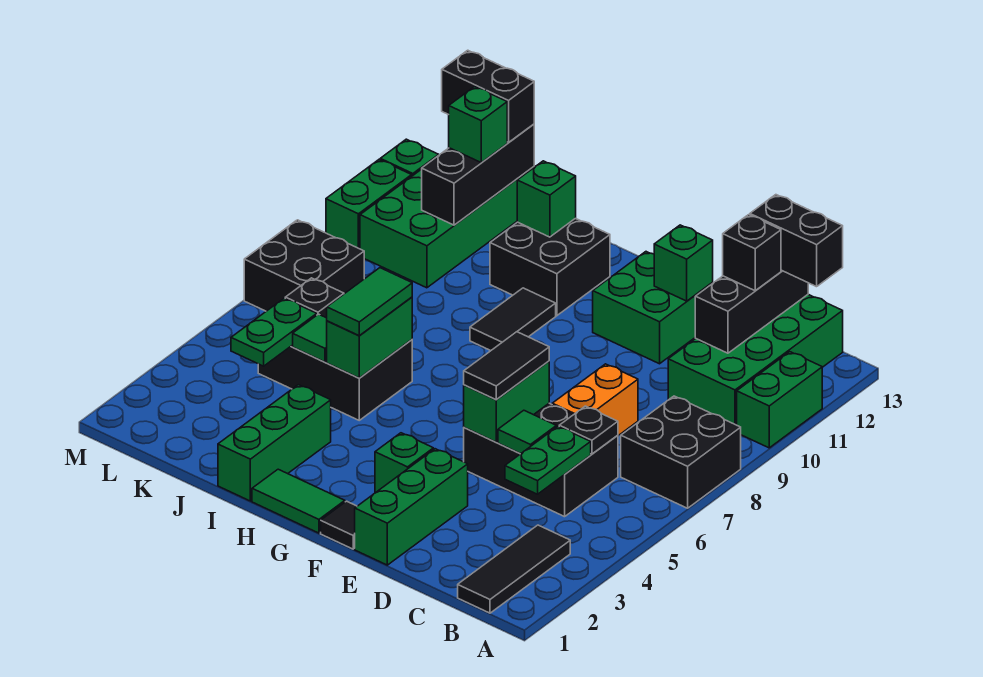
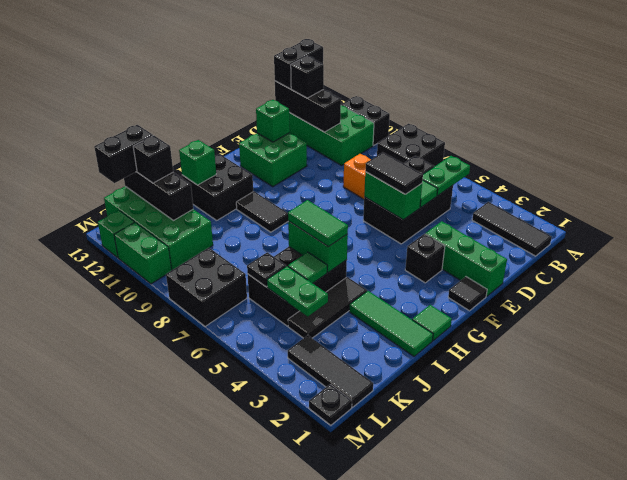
green 1x2 brick [737,352,822,448] -> black 1x2 brick [341,96,390,145]
green 1x2 plate [505,426,591,494] -> green 1x2 plate turned to [423,156,470,196]
green 1x1 brick [375,433,434,493] -> black 1x1 brick [405,234,445,283]
green 1x2 tile [252,469,345,533] -> green 1x1 tile [412,305,452,341]
green 1x3 brick [218,385,331,501] -> green 1x3 tile [349,291,433,356]
none -> black 1x3 tile [288,277,367,338]
green 1x1 brick [449,87,507,162] -> black 1x1 brick [133,135,173,183]
none -> black 1x3 tile [288,335,373,407]
none -> black 1x1 plate [309,384,352,425]

